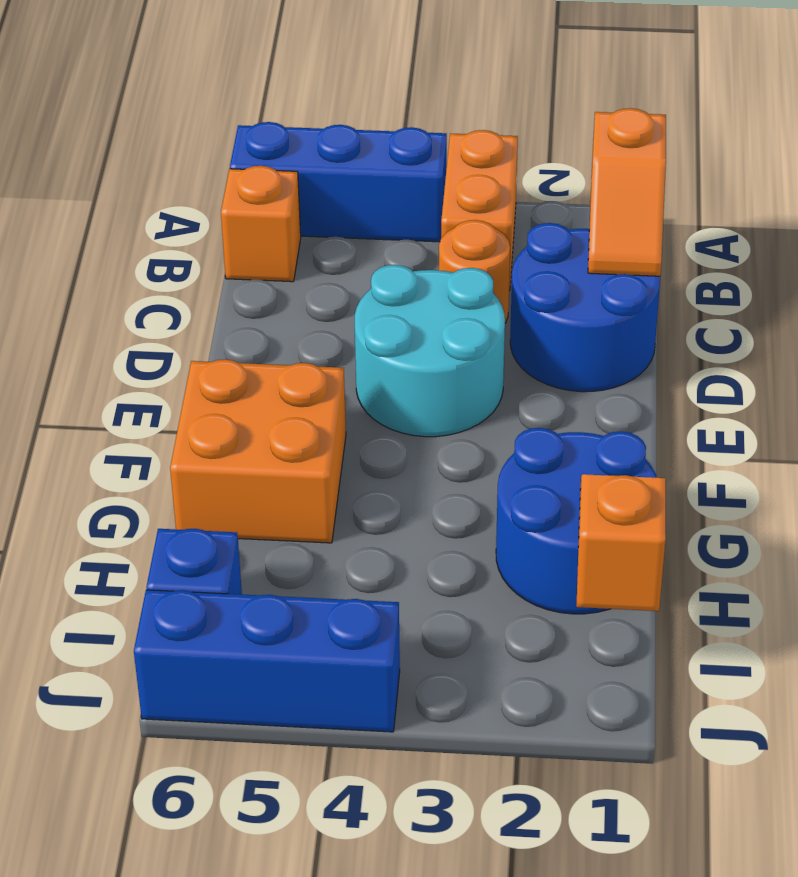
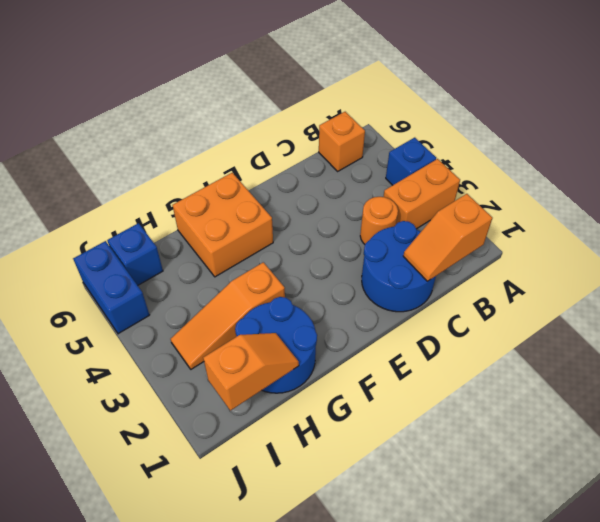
blue 1x3 brick [230,122,447,242] -> blue 1x1 brick [386,138,436,185]
cyan 2x2 round brick [355,265,505,437] -> none
none -> orange 1x3 slope [171,262,285,369]
blue 1x3 brick [134,590,400,732] -> blue 1x2 brick [73,241,149,334]

